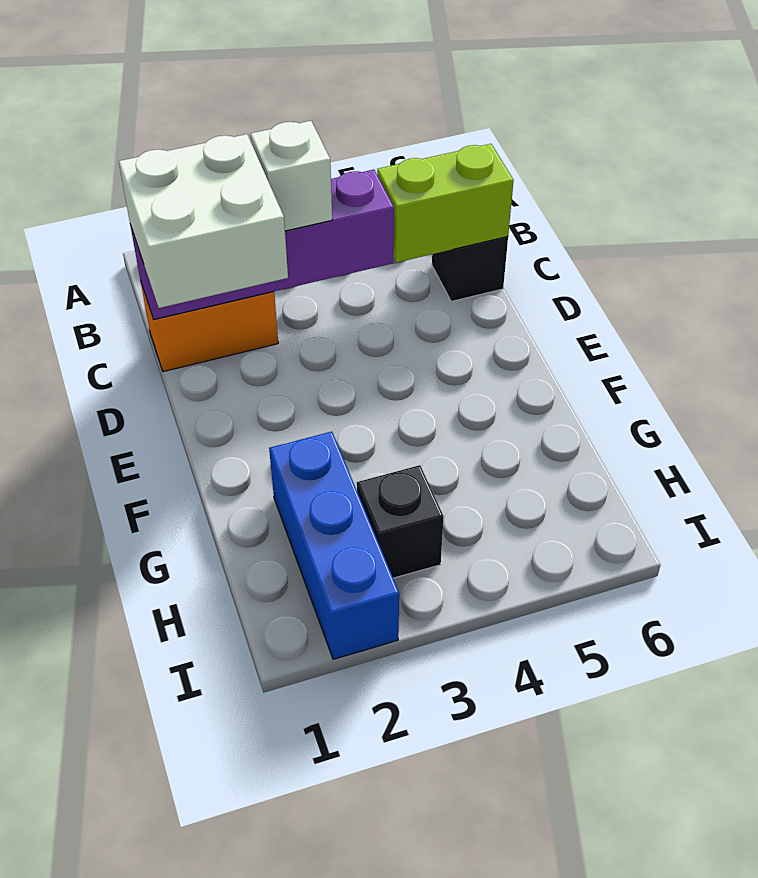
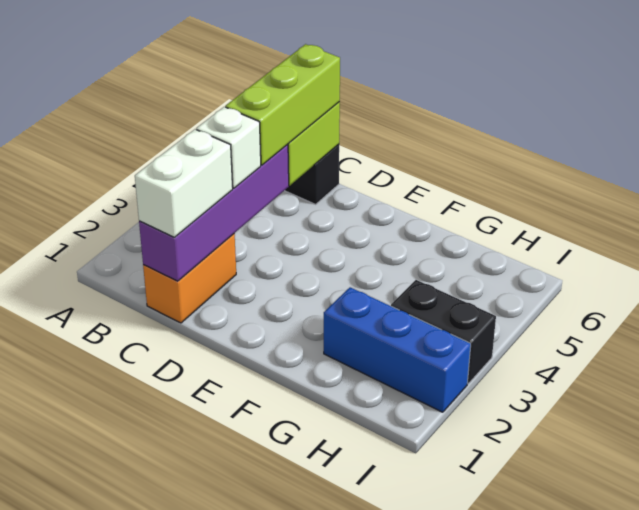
white 2x2 brick [119,134,288,308] -> white 1x2 brick [135,129,233,237]
none -> lime 1x3 brick [225,44,340,165]
black 1x1 brick [357,465,444,578] -> black 1x2 brick [391,280,496,384]

